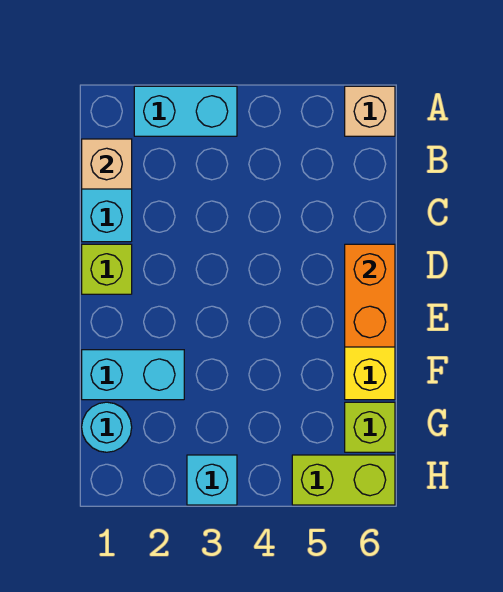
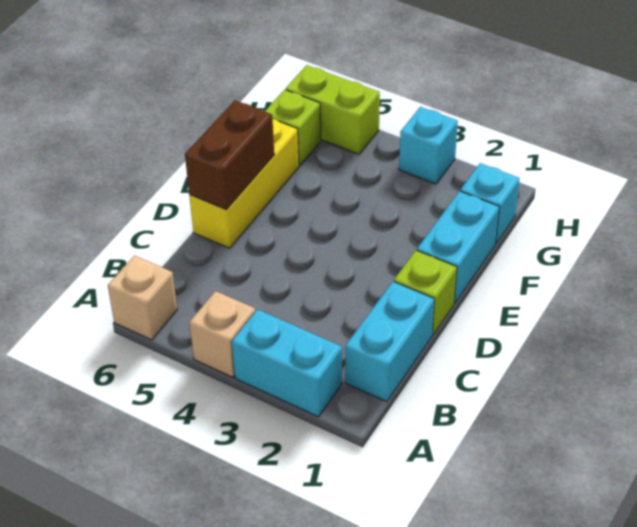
tan 1x1 brick [82,139,132,189] -> tan 1x1 brick moved to [189,291,255,377]
orange 1x2 brick [345,244,395,347] -> brown 1x2 brick [185,100,274,210]
cyan 1x2 brick [82,350,184,400] -> cyan 1x2 brick turned to [417,191,499,303]
cyan 1x1 round brick [82,402,132,452] -> cyan 1x1 brick [460,163,520,243]

